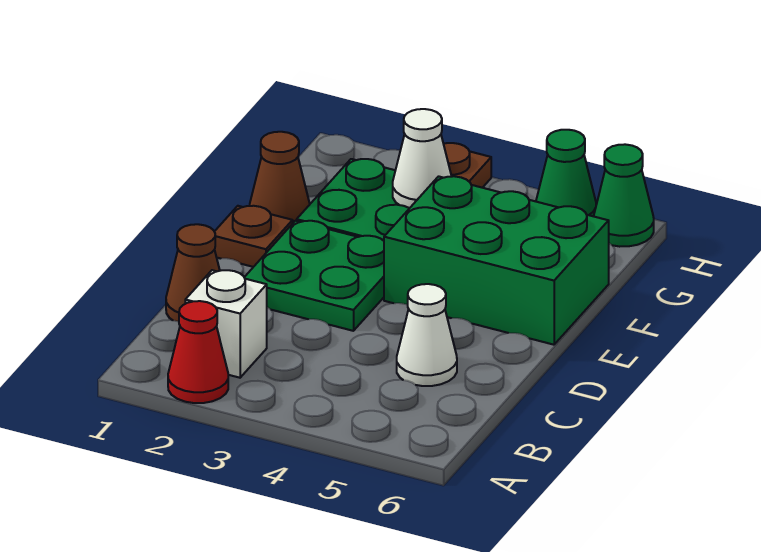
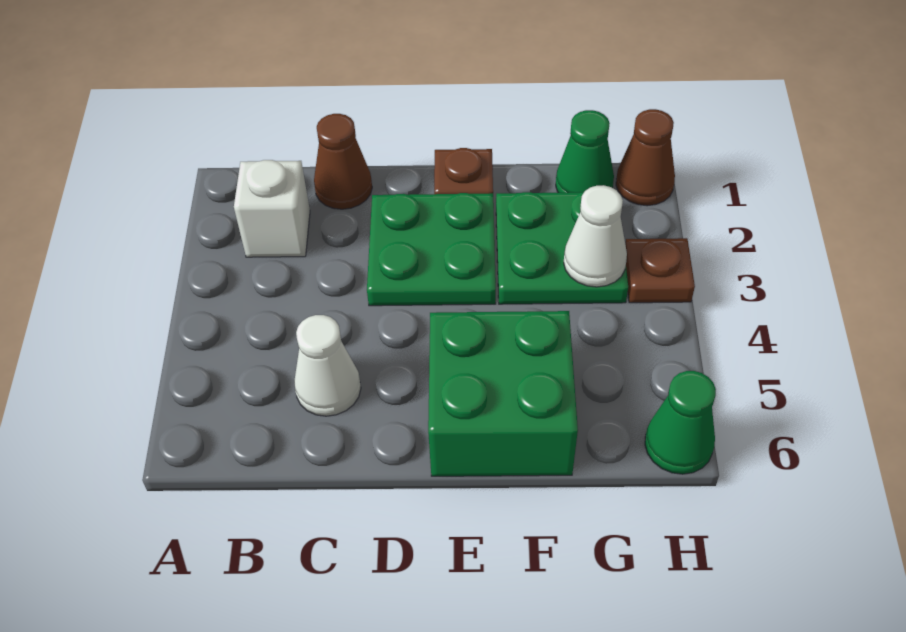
red 1x1 cone [168,301,228,403] -> none
green 2x3 brick [384,176,609,345] -> green 2x2 brick [428,311,578,476]
brown 1x1 cone [250,132,310,223] -> brown 1x1 cone moved to [616,109,675,206]
green 1x1 cone [536,130,596,216] -> green 1x1 cone moved to [556,110,614,193]

